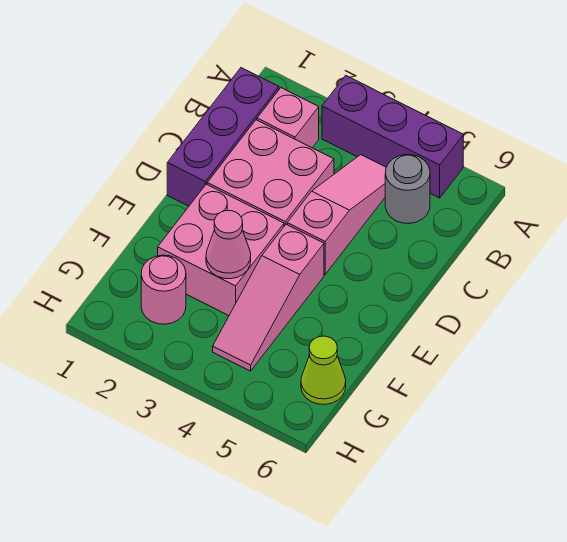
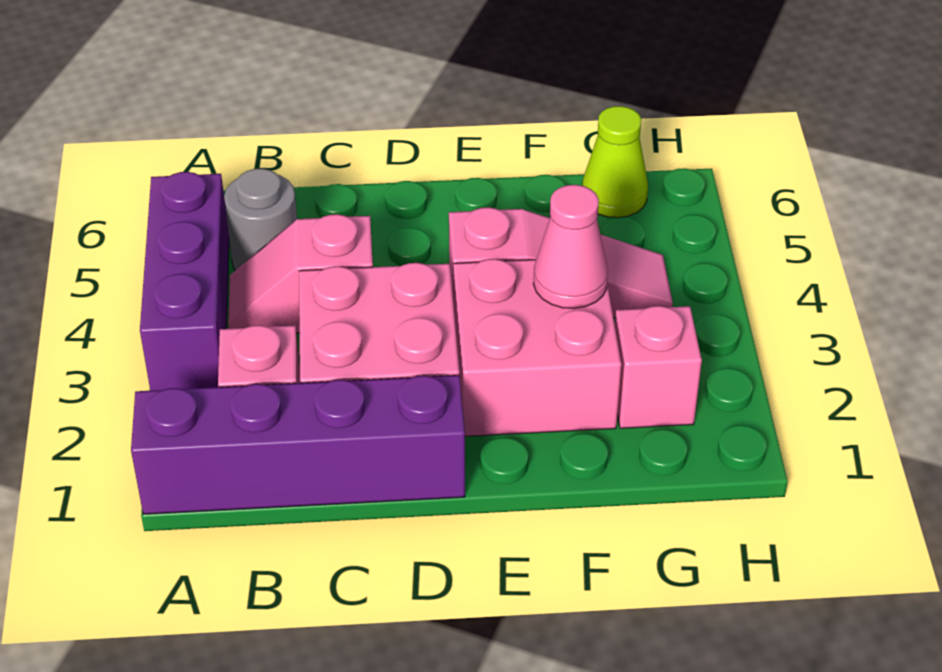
purple 1x3 brick [167,68,279,206] -> purple 1x4 brick [131,375,465,514]
pink 1x3 slope [287,155,386,274] -> pink 1x2 slope [228,214,373,333]
pink 1x1 round brick [141,255,186,324] -> pink 1x1 brick [615,306,702,428]

